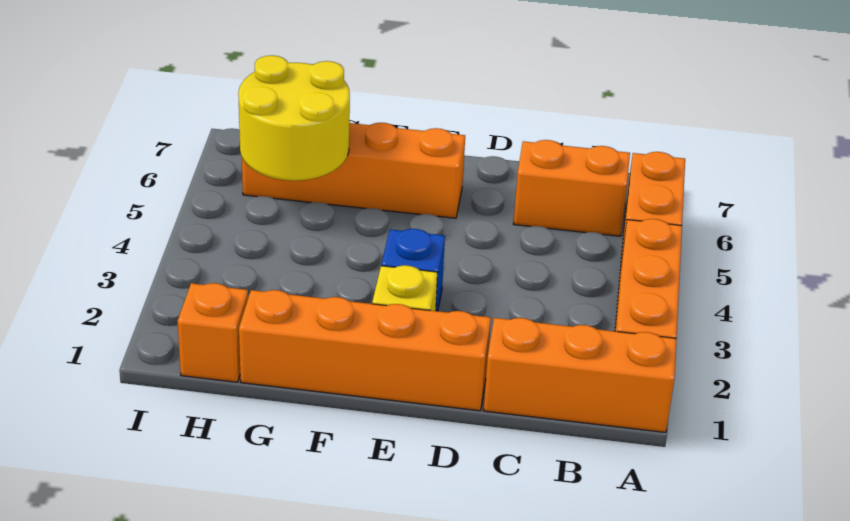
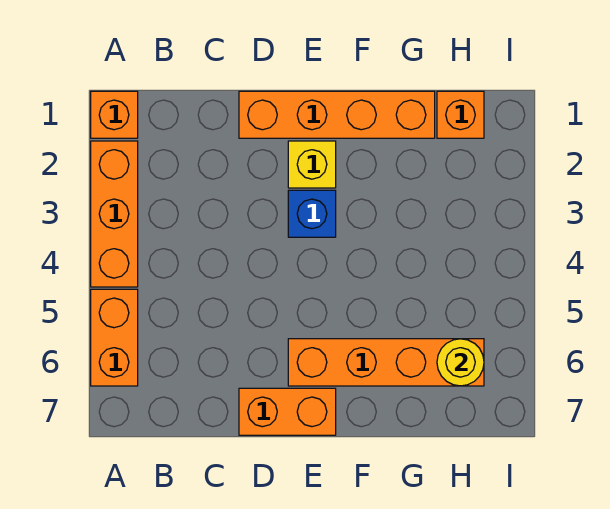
orange 1x3 brick [484,318,677,432] -> orange 1x1 brick [91,91,138,138]
orange 1x2 brick [513,140,630,236] -> orange 1x2 brick moved to [239,388,336,435]
yellow 2x2 round brick [238,55,350,181] -> yellow 1x1 round brick [437,339,484,386]

